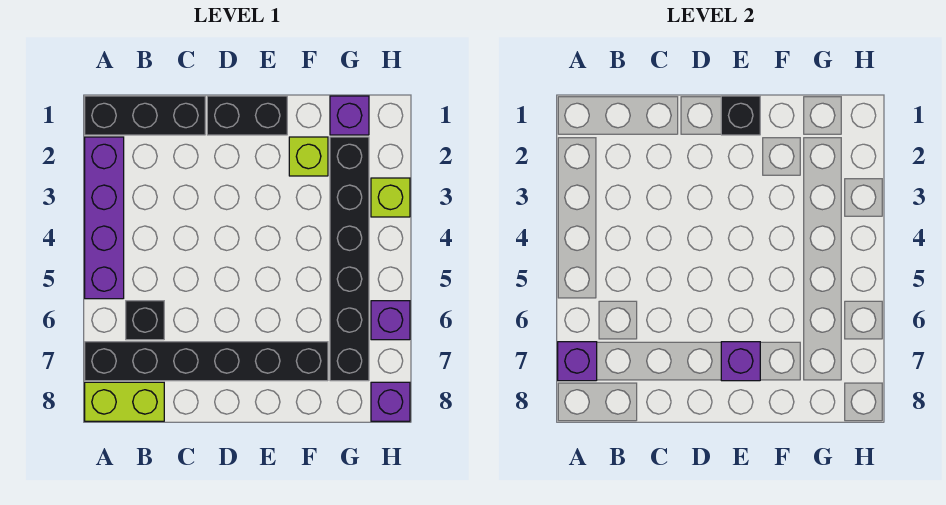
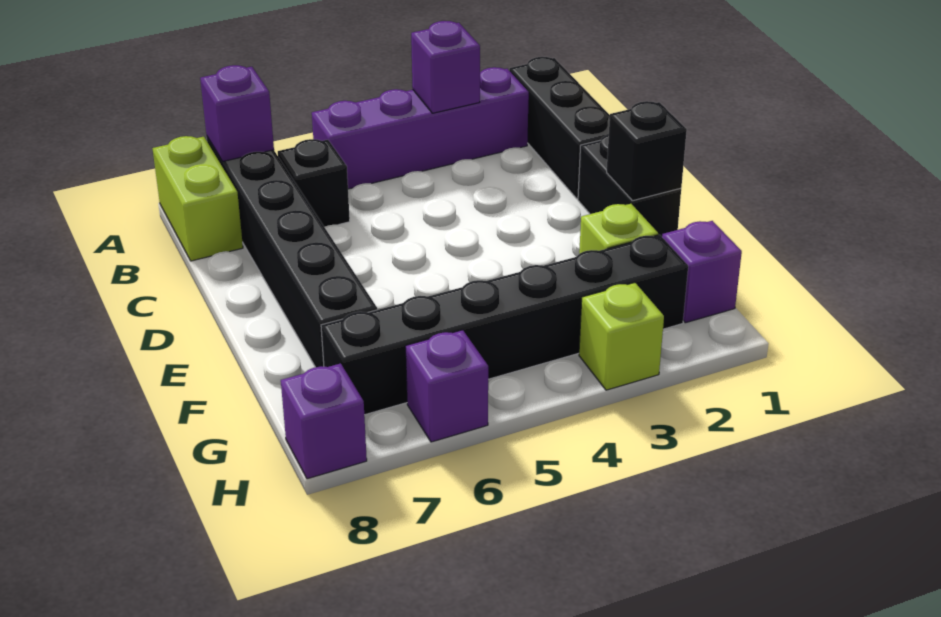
purple 1x1 brick [721,342,760,381] -> purple 1x1 brick moved to [411,21,480,113]

